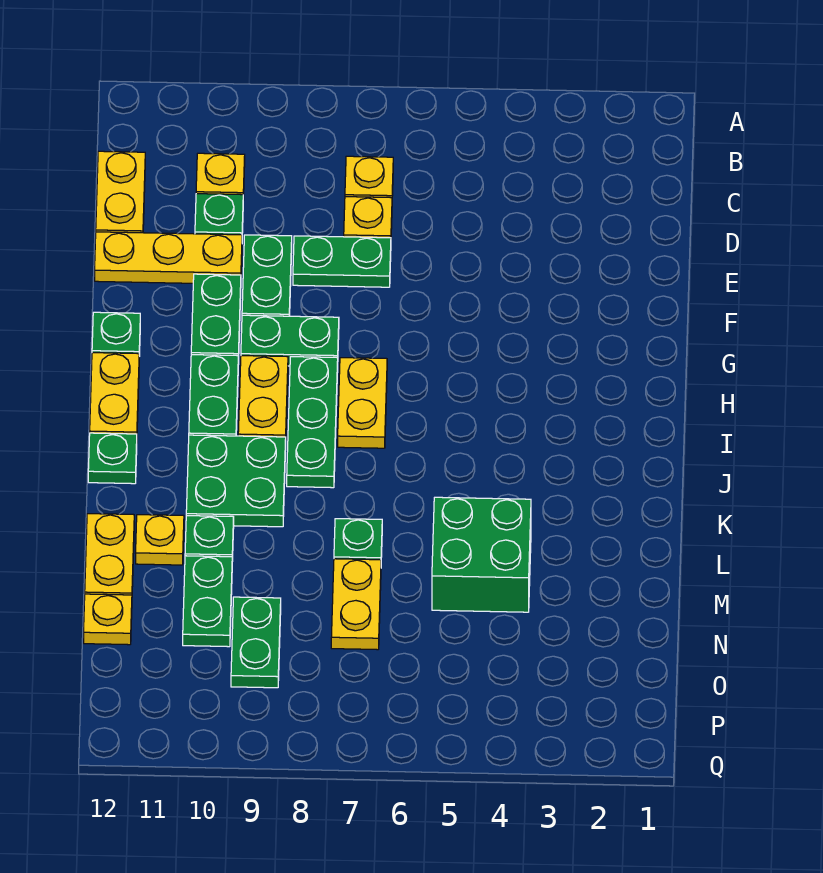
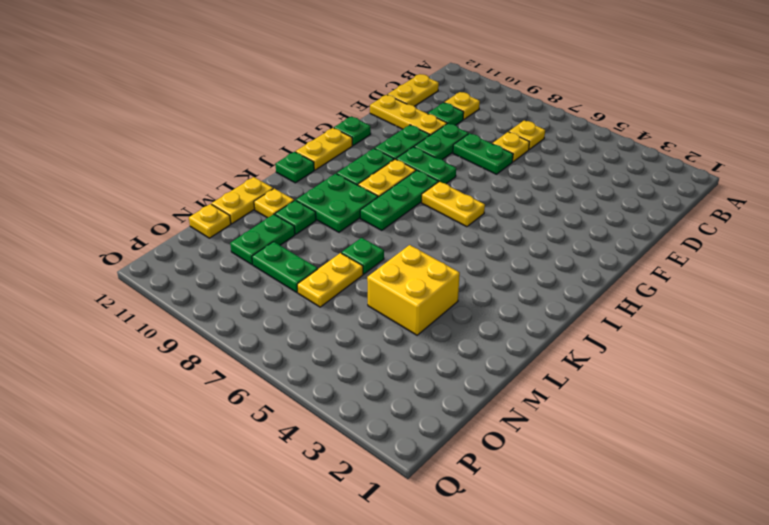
yellow 1x2 plate [338,358,387,448] -> yellow 1x2 plate turned to [422,182,485,227]
green 2x2 brick [432,497,531,612] -> yellow 2x2 brick [367,245,460,335]
green 1x2 plate [231,597,281,688] -> green 1x2 plate turned to [252,242,318,292]

